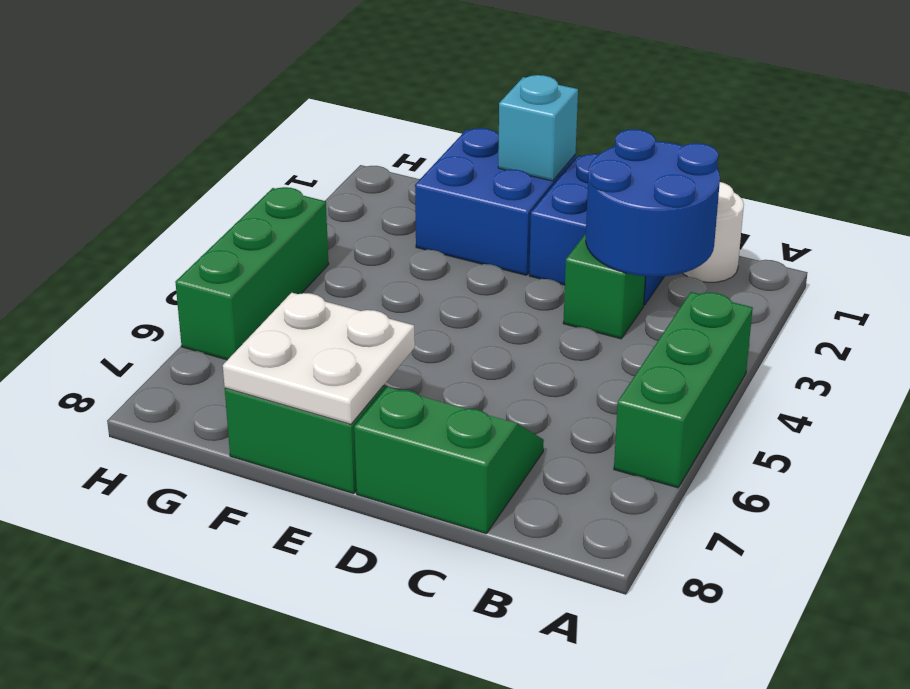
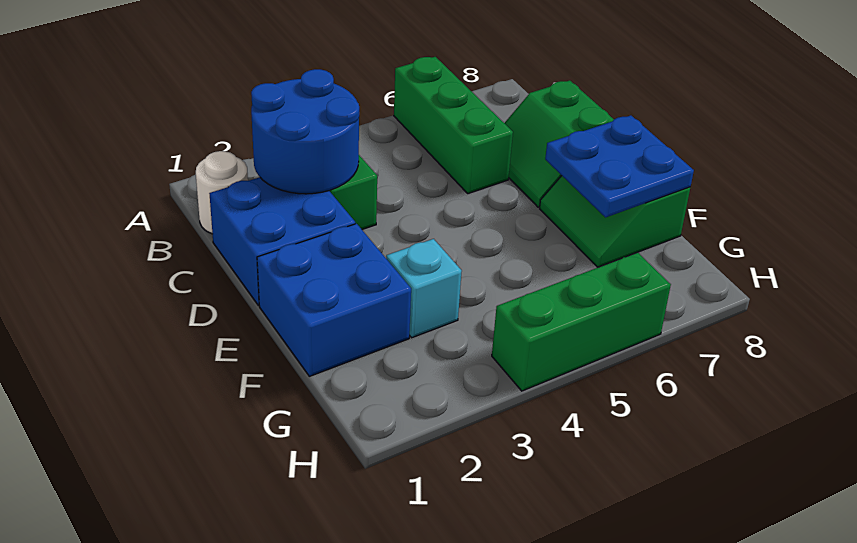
green 1x3 brick [614,292,753,488] -> green 1x3 brick turned to [394,57,513,194]
cyan 1x1 brick [498,75,578,181] -> cyan 1x1 brick moved to [386,239,462,338]
white 2x2 plate [223,293,415,424] -> blue 2x2 plate [545,115,694,217]

